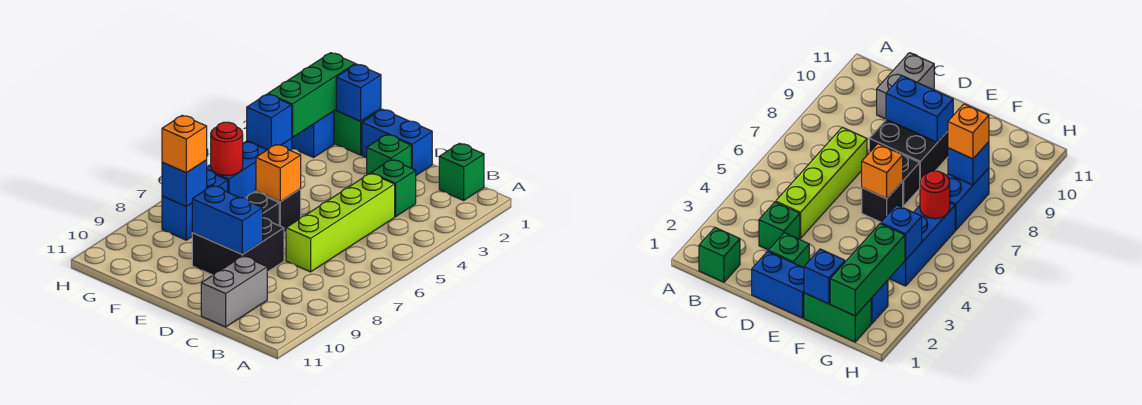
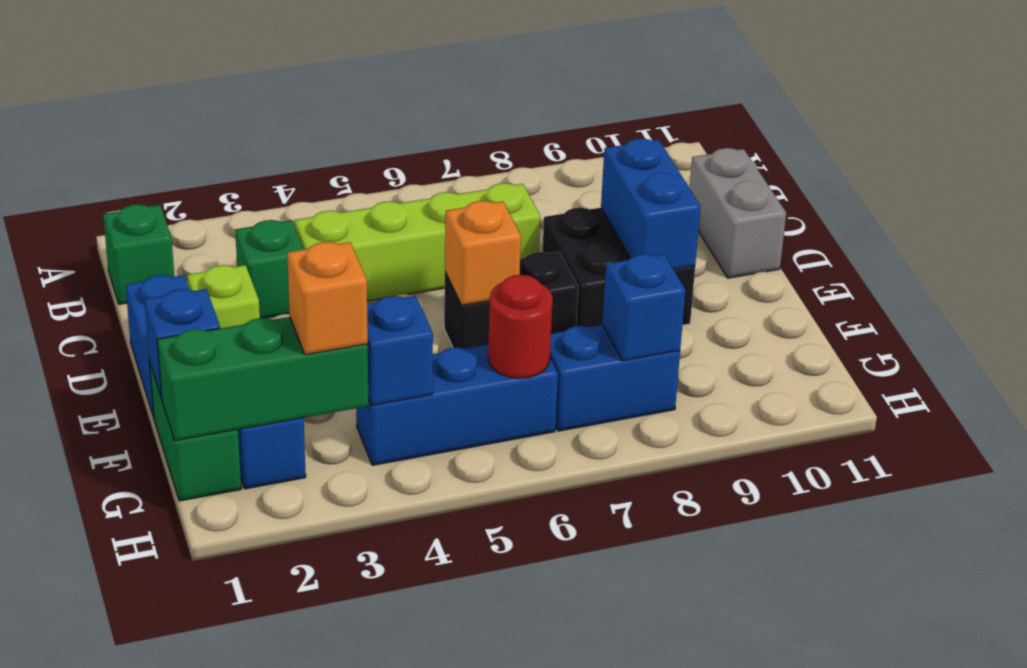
grey 1x2 brick [201,256,267,327] -> grey 1x2 brick turned to [690,148,786,278]
green 1x1 brick [367,134,411,175] -> lime 1x1 brick [188,265,260,328]
orange 1x1 brick [162,115,207,173] -> orange 1x1 brick moved to [287,242,368,355]

